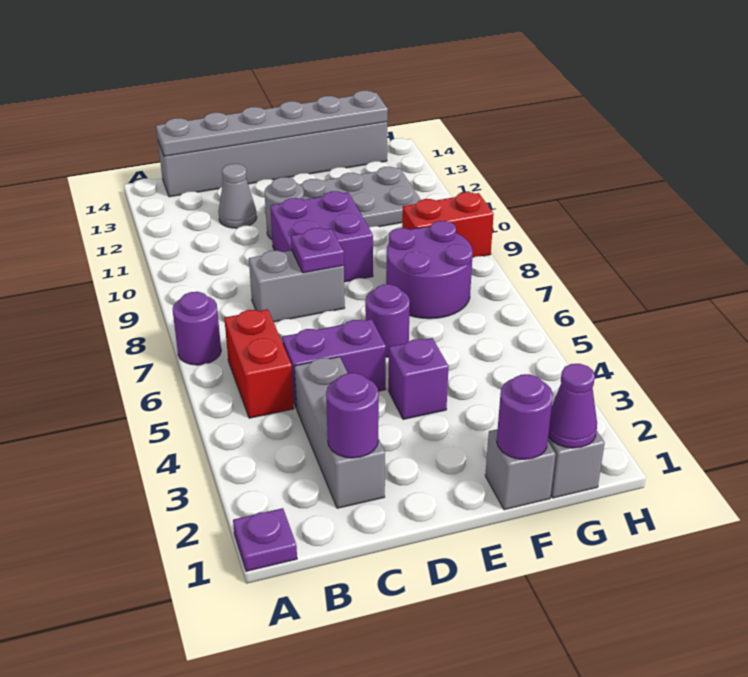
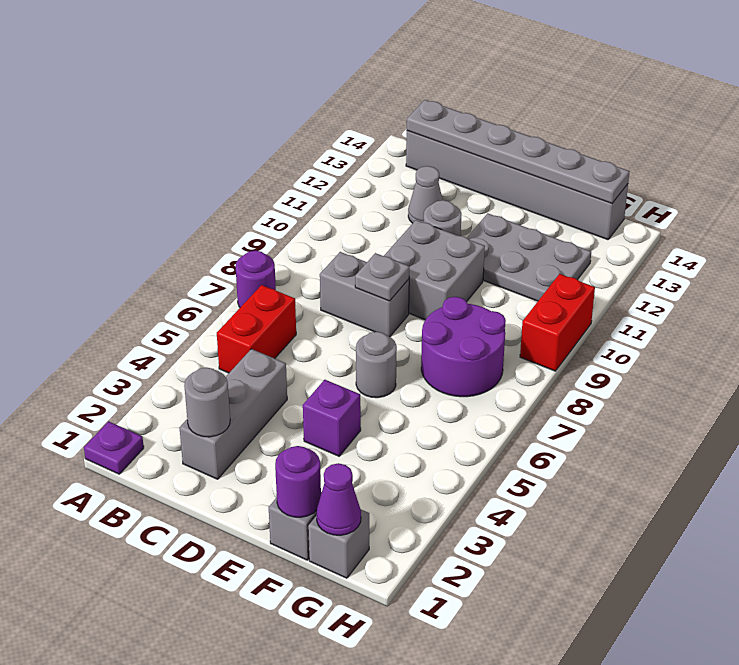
purple 1x1 round brick [326,373,379,458] -> grey 1x1 round brick [184,368,230,437]
purple 1x2 brick [282,319,386,408] -> none
purple 1x1 plate [291,228,344,273] -> grey 1x1 plate [355,253,410,301]
purple 2x2 brick [270,191,373,282] -> grey 2x2 brick [384,220,485,320]
purple 1x1 round brick [365,284,410,357] -> grey 1x1 round brick [356,332,397,398]
red 1x2 brick [402,192,494,258] -> red 1x2 brick turned to [520,274,595,371]

